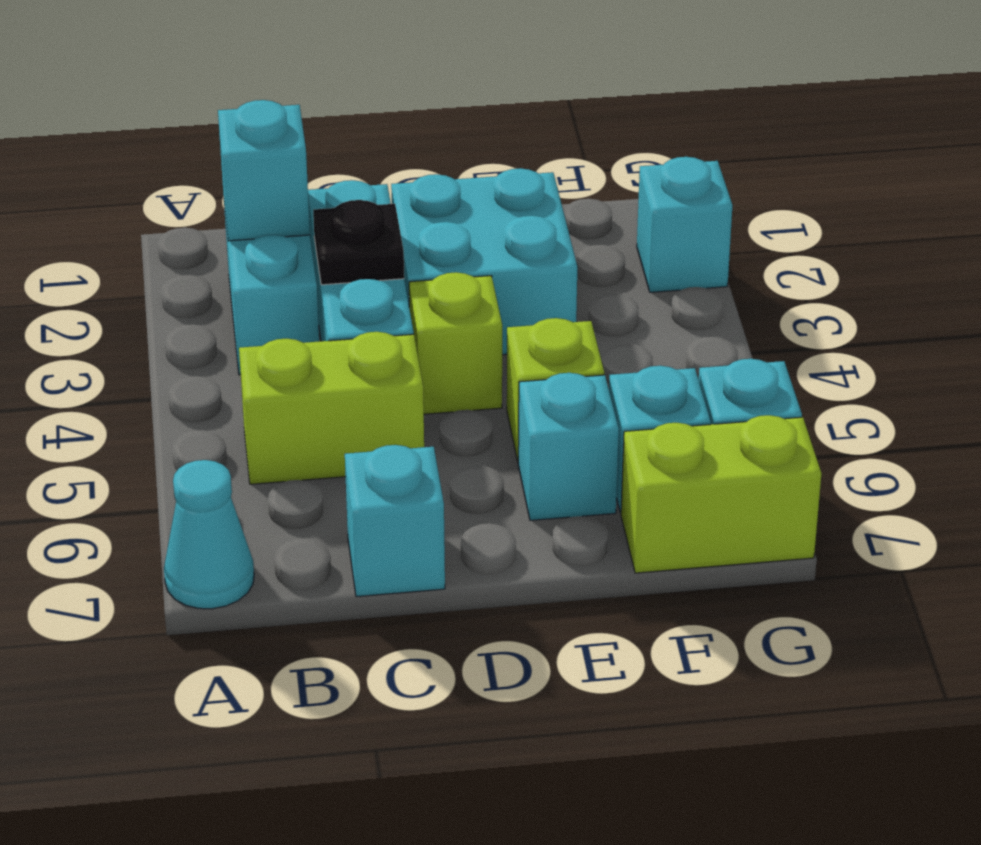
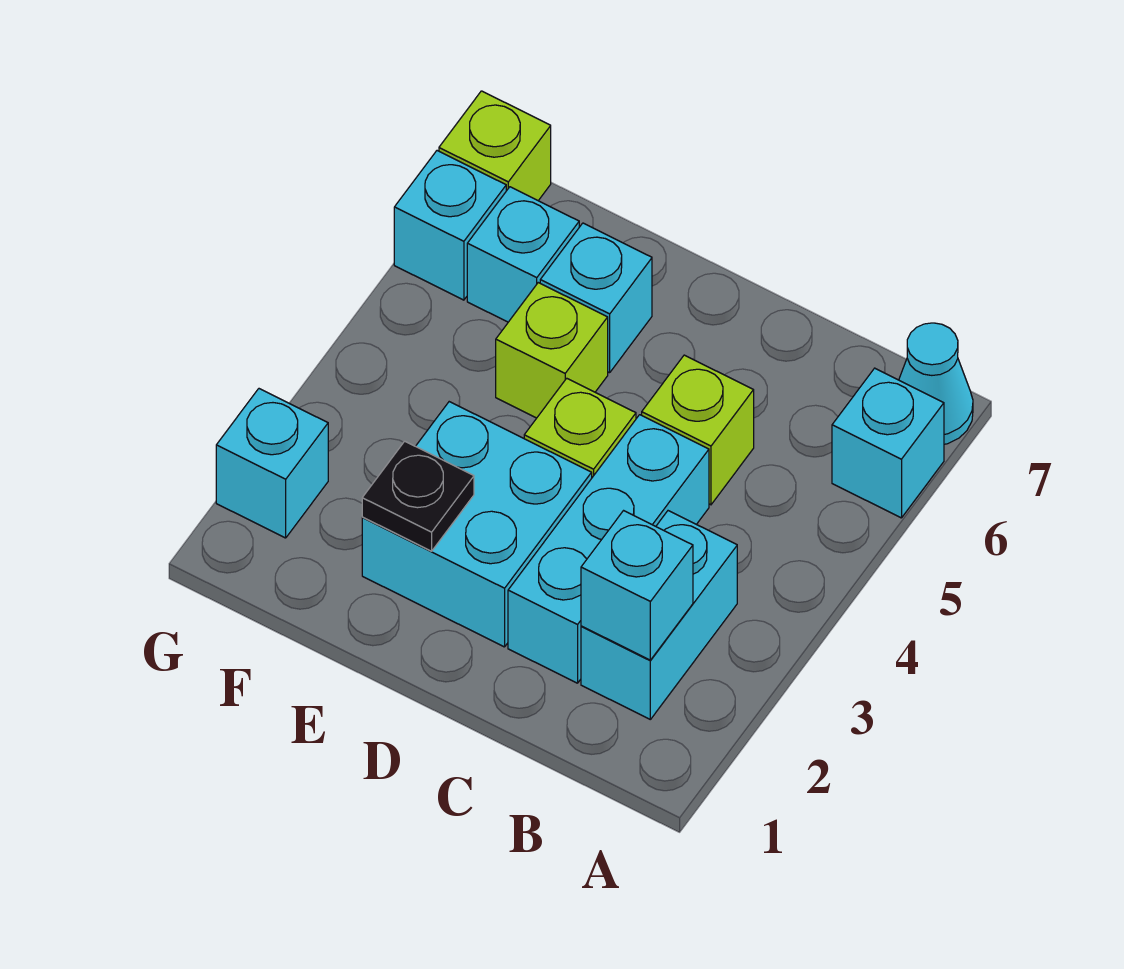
lime 1x2 brick [239,332,424,484] -> lime 1x1 brick [642,355,754,505]
black 1x1 plate [313,200,404,285] -> black 1x1 plate moved to [362,441,474,551]
cyan 1x1 brick [345,445,445,597] -> cyan 1x1 brick moved to [832,368,944,518]
lime 1x2 brick [621,415,822,573] -> lime 1x1 brick [439,91,551,201]

